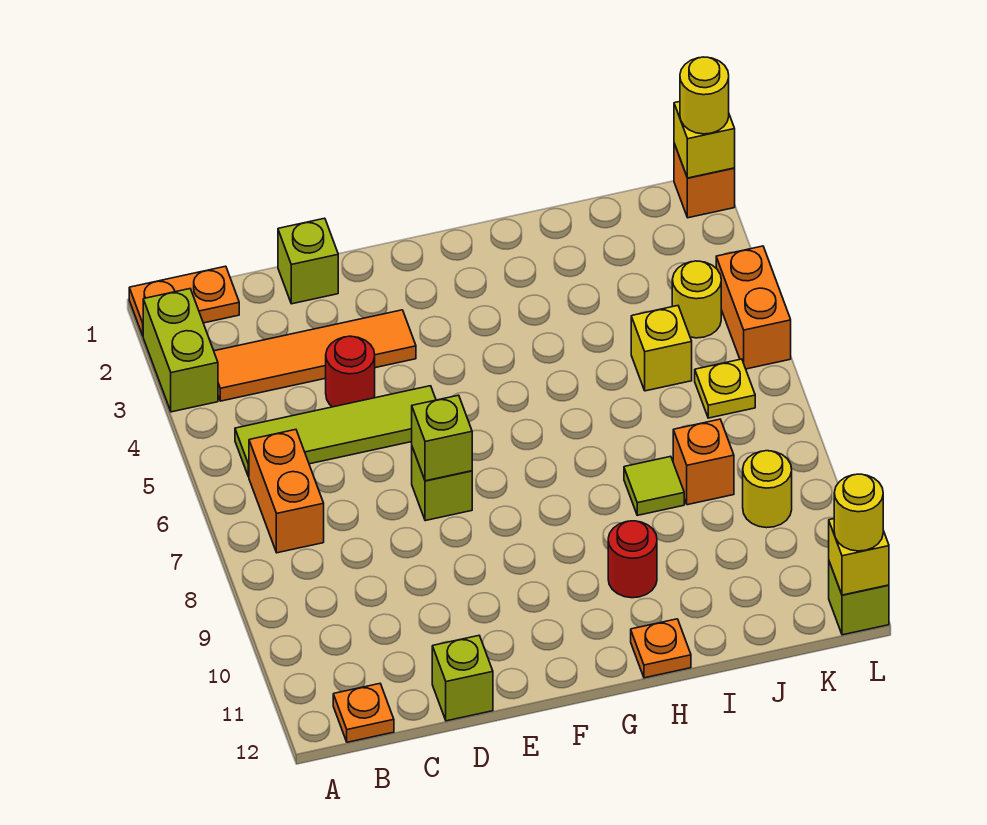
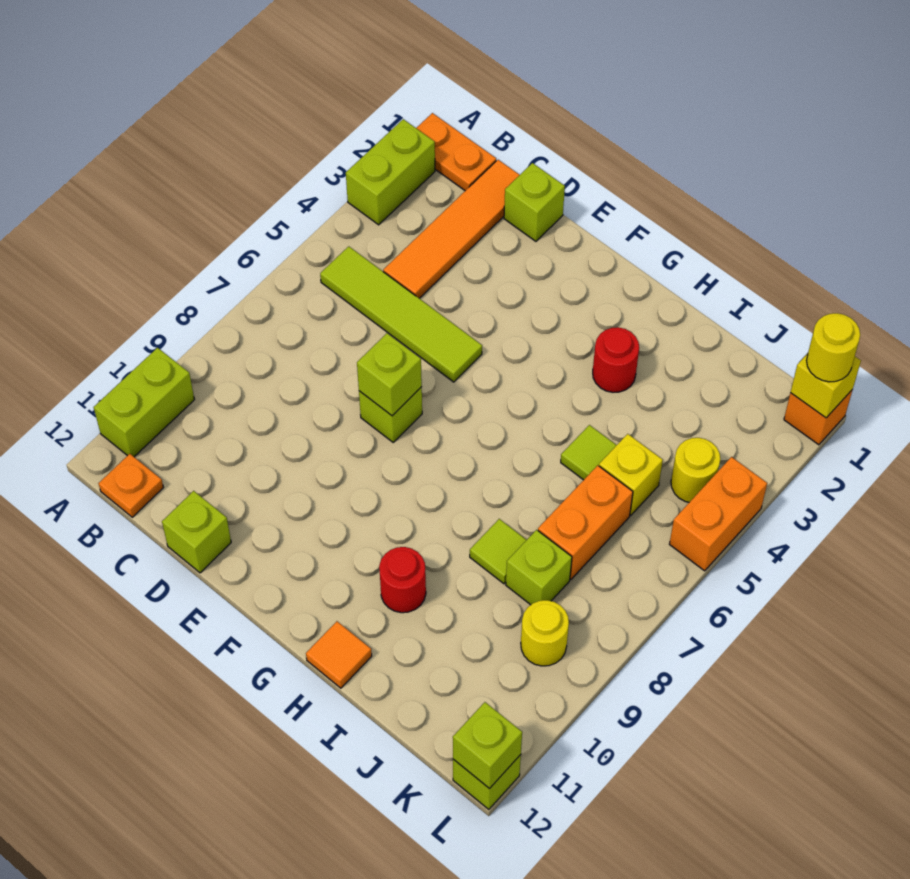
none -> lime 1x2 brick [94,348,194,457]
orange 1x4 tile [214,310,416,401] -> orange 1x4 tile turned to [383,160,519,298]
orange 1x2 brick [249,430,324,553] -> orange 1x2 brick moved to [538,465,633,579]
red 1x1 round brick [326,336,375,407] -> red 1x1 round brick moved to [593,327,639,392]
orange 1x1 plate [631,619,691,678] -> orange 1x1 tile [306,621,372,688]
none -> lime 1x1 tile [561,425,616,480]
orange 1x1 brick [673,419,734,505] -> lime 1x1 brick [506,530,572,605]
yellow 1x1 plate [695,359,755,418] -> none
yellow 1x1 brick [829,519,889,595] -> lime 1x1 brick [453,702,522,789]
yellow 1x1 round brick [834,474,883,551] -> none

